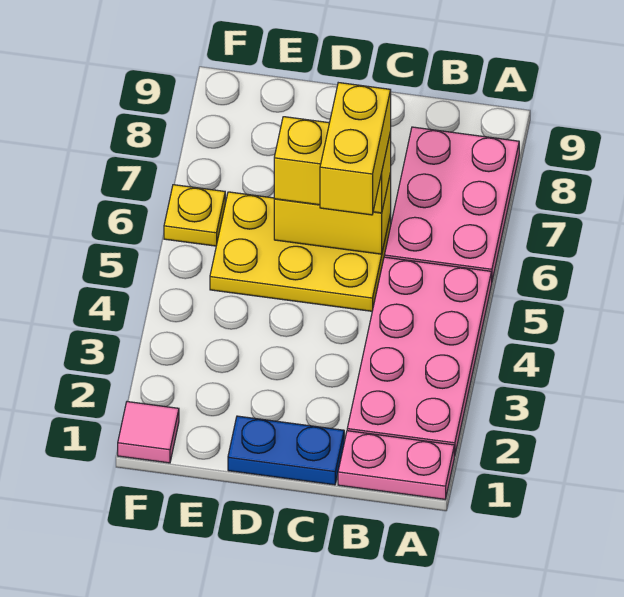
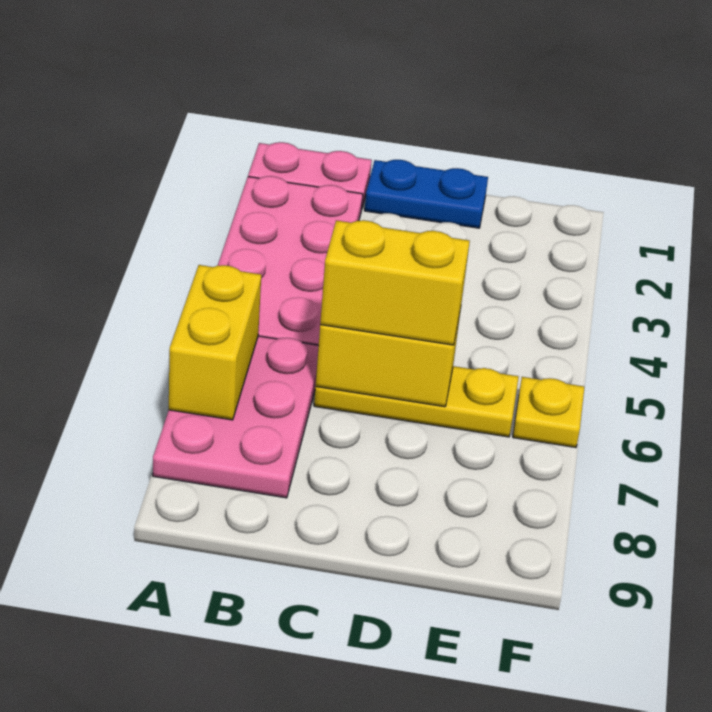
yellow 2x3 plate [210,192,391,311] -> yellow 1x3 plate [314,366,519,437]
yellow 1x2 brick [320,83,391,215] -> yellow 1x2 brick moved to [169,265,261,420]
pink 1x1 tile [118,402,179,463] -> none

